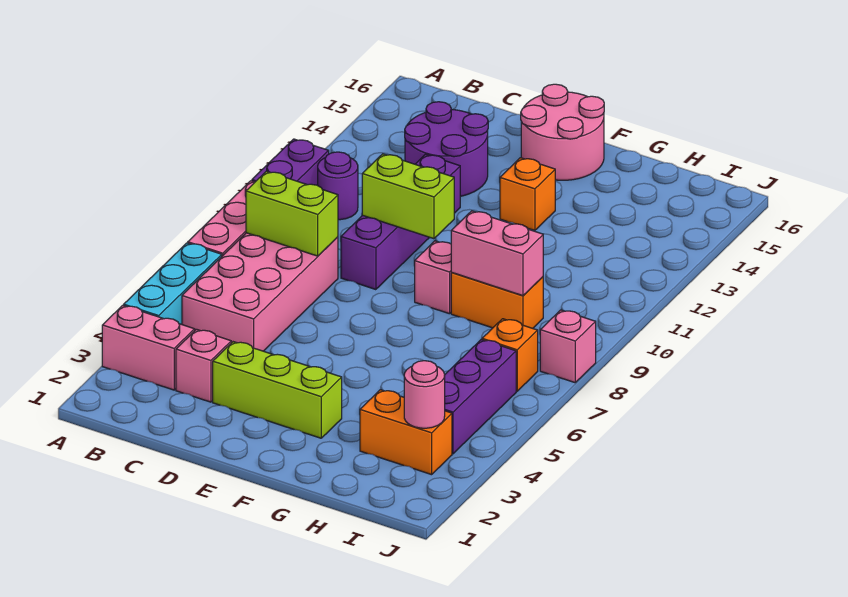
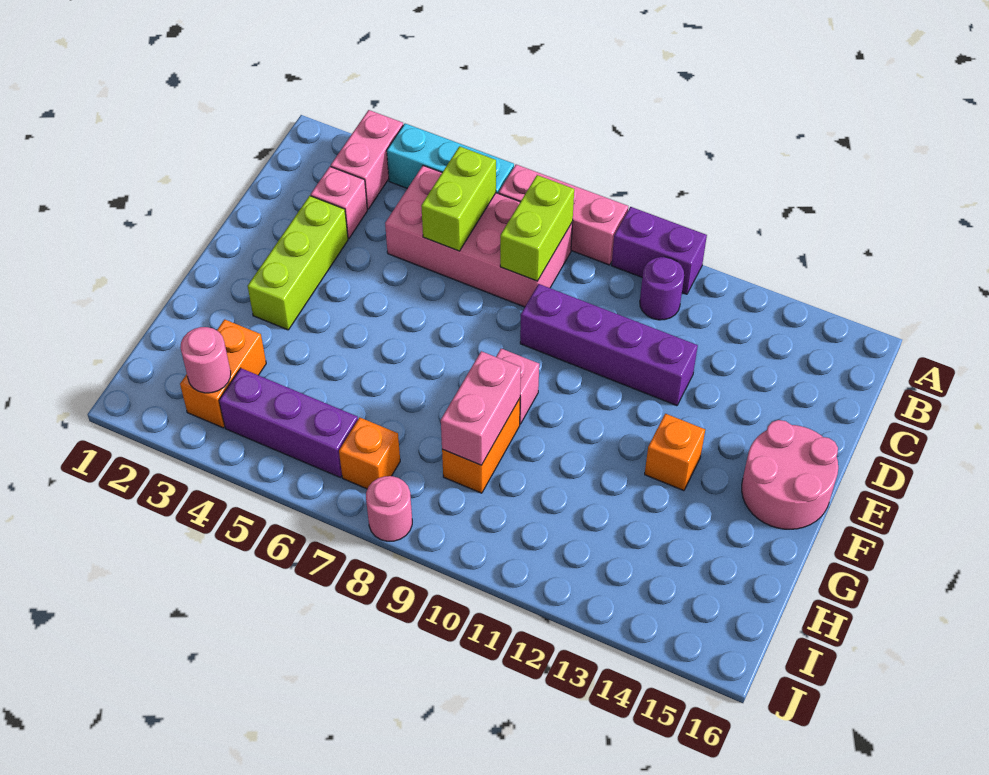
purple 2x2 round brick [405,102,488,196] -> none
lime 1x2 brick [362,154,454,239] -> lime 1x2 brick moved to [421,146,496,251]
pink 1x1 brick [540,310,596,383] -> pink 1x1 round brick [366,476,412,541]

